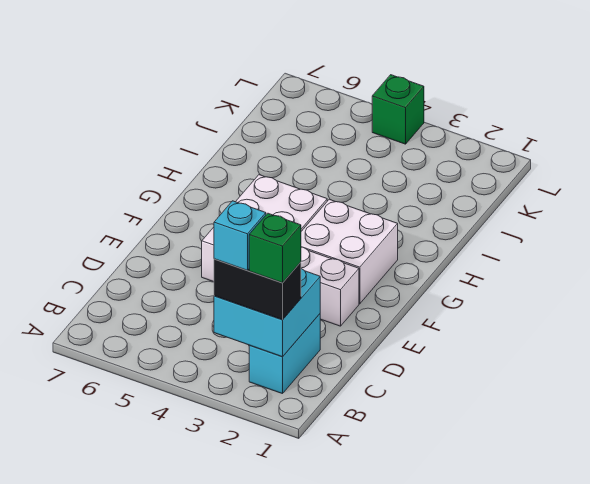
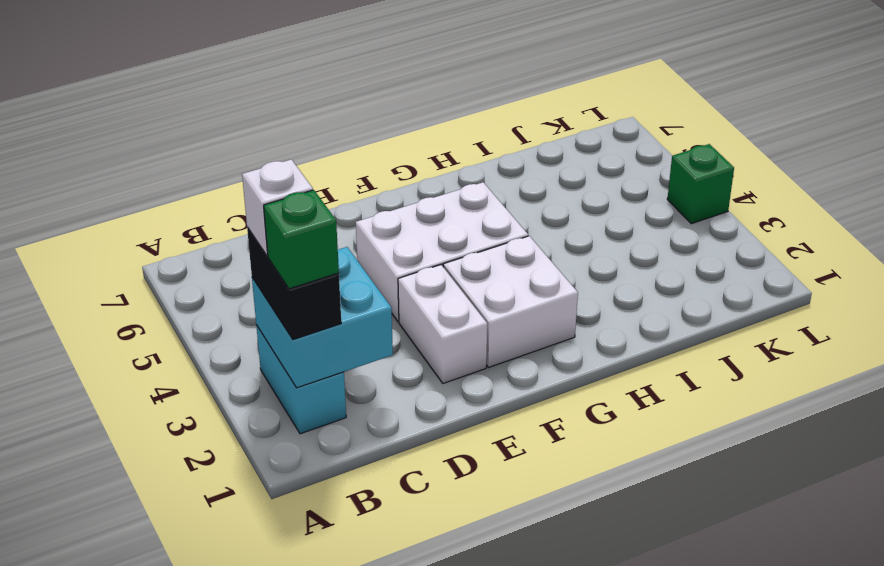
cyan 1x2 brick [249,314,320,394] -> cyan 1x2 brick turned to [256,325,346,434]
cyan 1x1 brick [214,201,266,270] -> white 1x1 brick [242,159,313,256]

